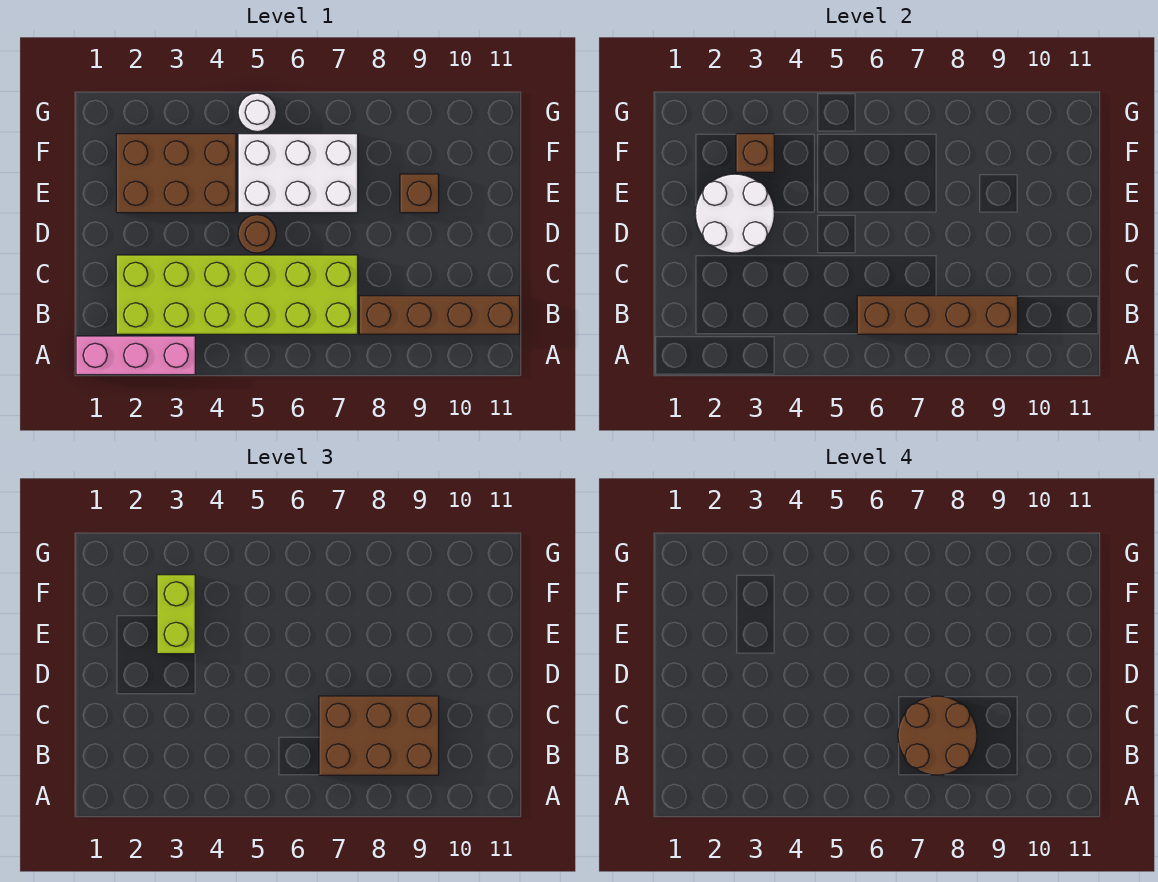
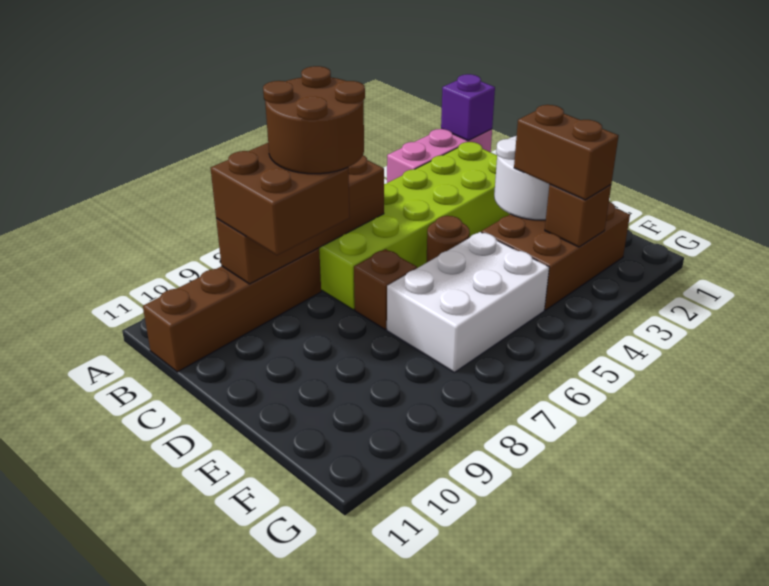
none -> purple 1x1 brick [441,74,495,140]
brown 2x3 brick [319,696,439,775] -> brown 2x2 brick [211,143,350,255]
lime 1x2 brick [157,575,195,654] -> brown 1x2 brick [514,105,619,200]
brown 1x1 brick [400,174,439,213] -> brown 1x1 brick moved to [354,249,417,329]
white 1x1 round brick [238,93,276,132] -> none

